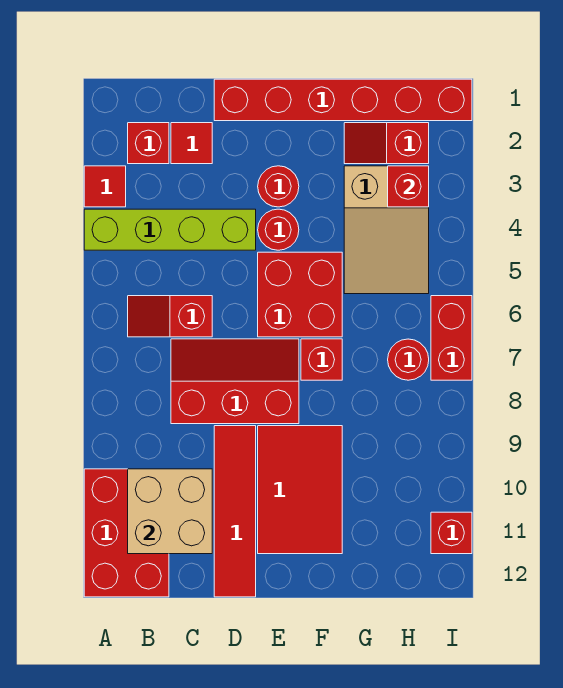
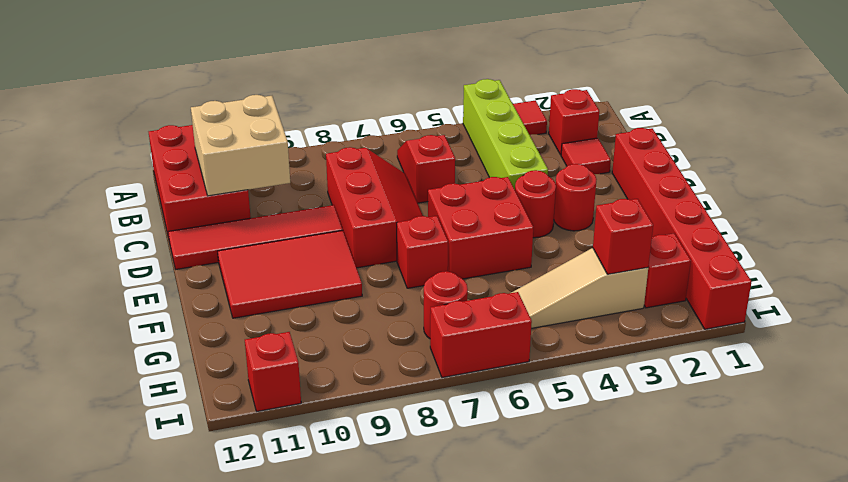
red 2x3 brick [84,469,169,597] -> red 2x3 brick turned to [149,125,251,238]
tan 2x3 slope [344,166,429,294] -> tan 1x3 slope [511,248,648,328]

